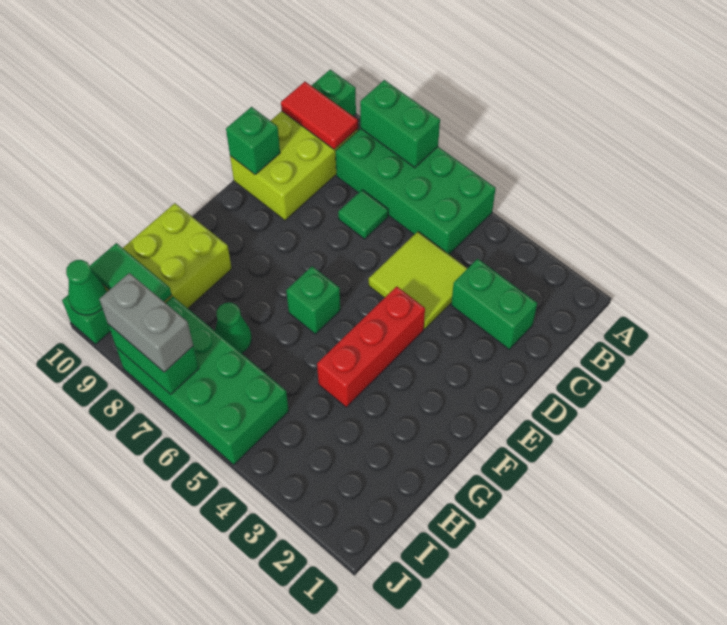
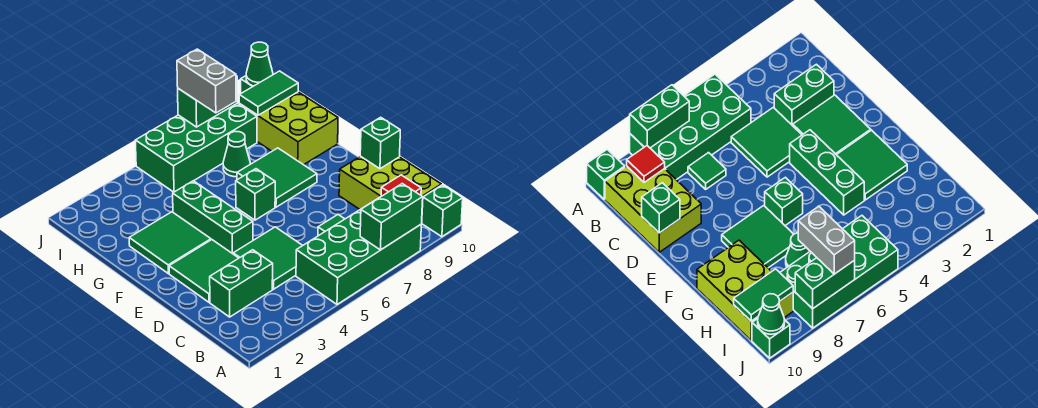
red 1x2 tile [281,82,358,150] -> red 1x1 tile [381,175,421,196]
lime 2x2 tile [369,232,467,329] -> green 2x2 tile [233,227,303,289]
none -> green 2x2 tile [169,240,238,302]
red 1x3 brick [317,286,425,407] -> green 1x3 brick [173,181,253,254]
none -> green 2x2 tile [129,212,211,274]
none -> green 2x2 tile [237,148,317,207]
grey 1x2 brick [100,273,193,372] -> grey 1x2 brick turned to [177,49,236,113]

